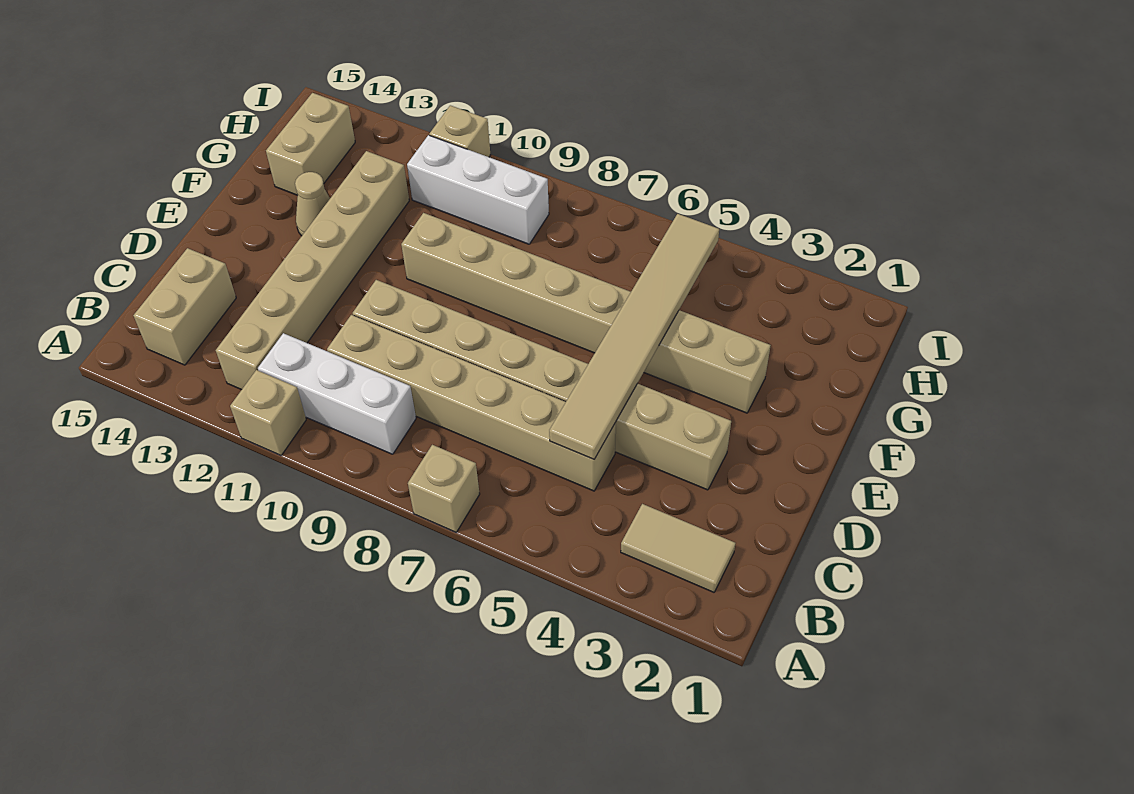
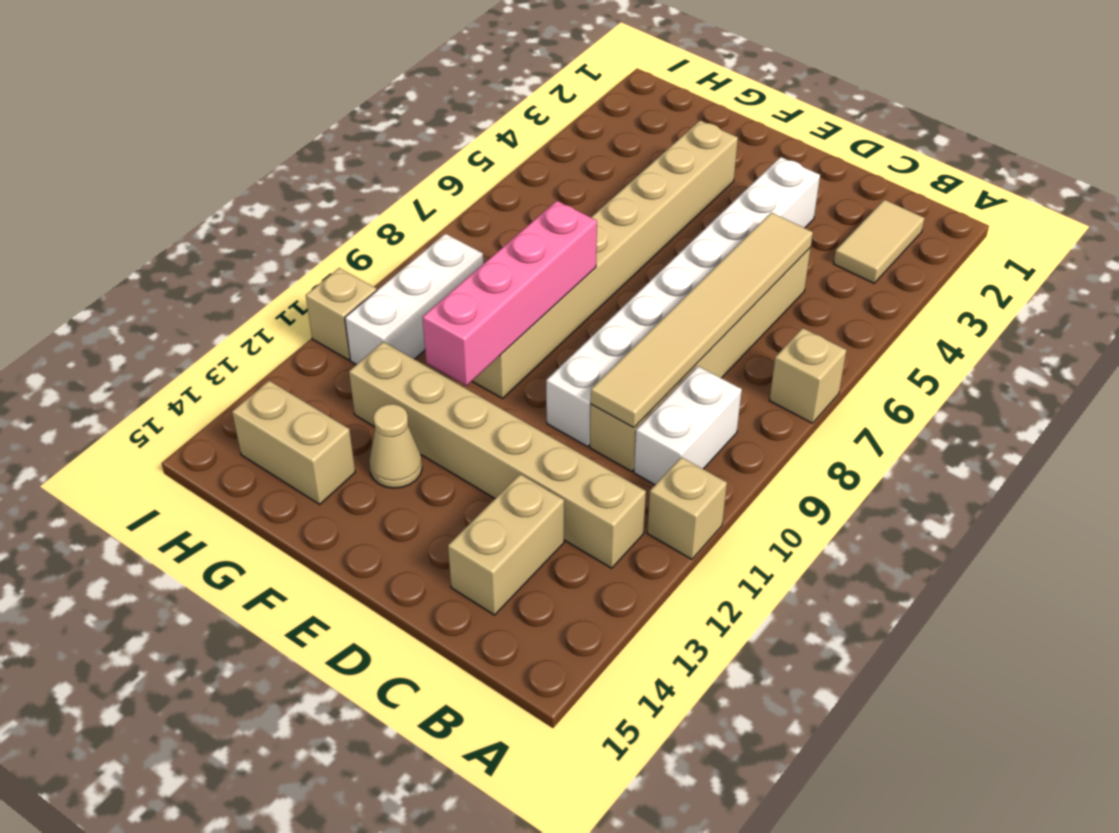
white 1x3 brick [258,333,416,454] -> white 1x2 brick [634,366,742,485]
tan 1x2 brick [133,248,236,365] -> tan 1x2 brick turned to [448,474,564,615]
tan 1x6 tile [549,214,719,459] -> tan 1x6 tile turned to [591,213,813,428]
tan 1x8 brick [353,280,731,490] -> white 1x8 brick [546,157,820,447]
none -> pink 1x4 brick [422,201,597,386]

